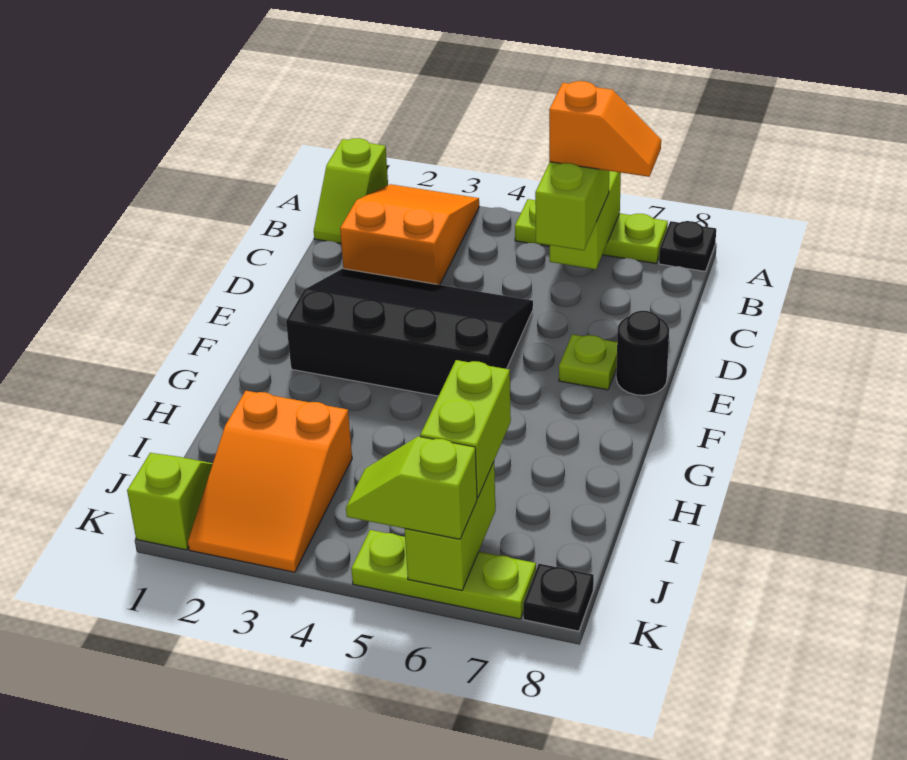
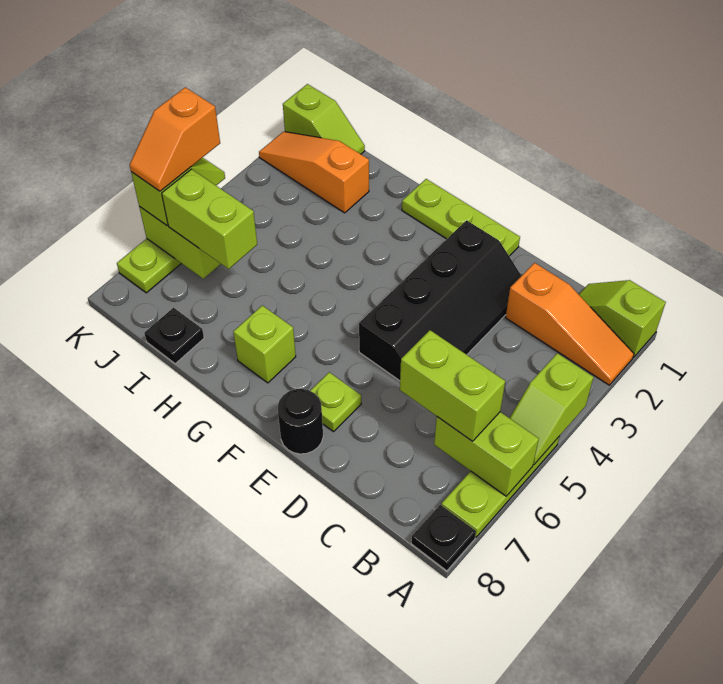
orange 2x3 slope [340,184,479,285] -> orange 1x3 slope [506,263,634,385]
none -> lime 1x2 slope [510,353,594,465]
orange 1x2 slope [549,81,661,177] -> orange 1x2 slope moved to [130,87,220,191]
black 3x4 slope [286,269,533,396] -> black 2x4 slope [359,220,521,381]
none -> lime 1x3 plate [402,179,520,256]
none -> lime 1x1 brick [233,305,296,383]
orange 2x3 slope [188,391,352,572] -> orange 1x3 slope [259,132,369,213]
black 1x1 plate [523,564,594,631] -> black 1x1 plate moved to [144,308,204,364]

